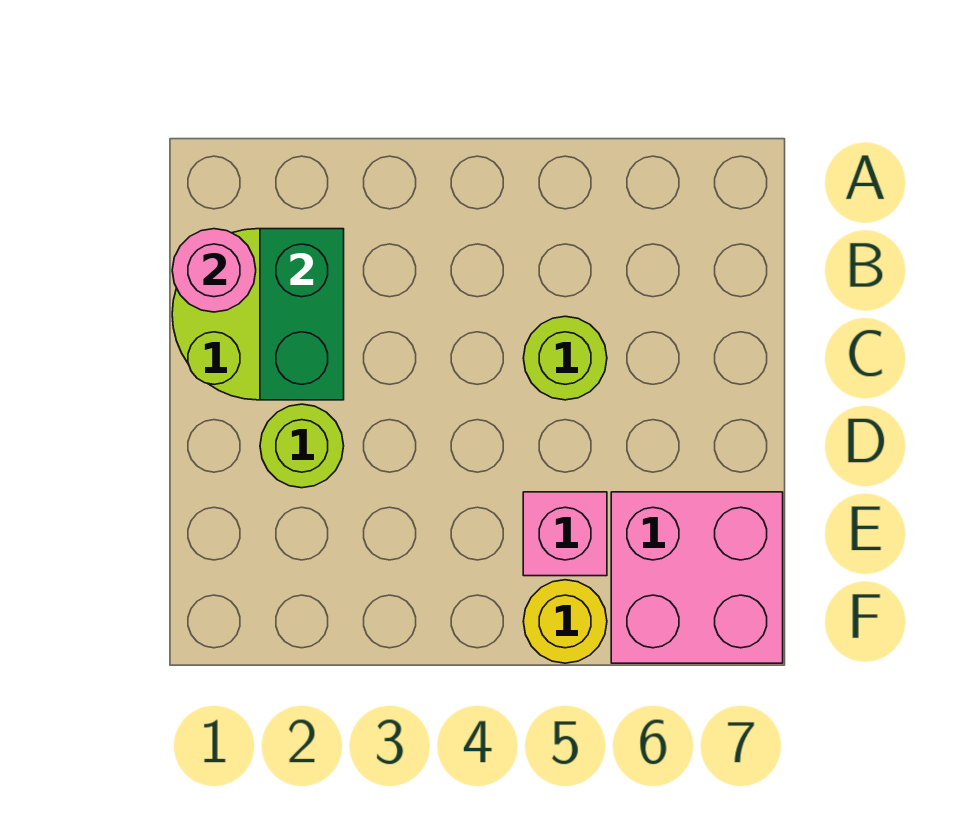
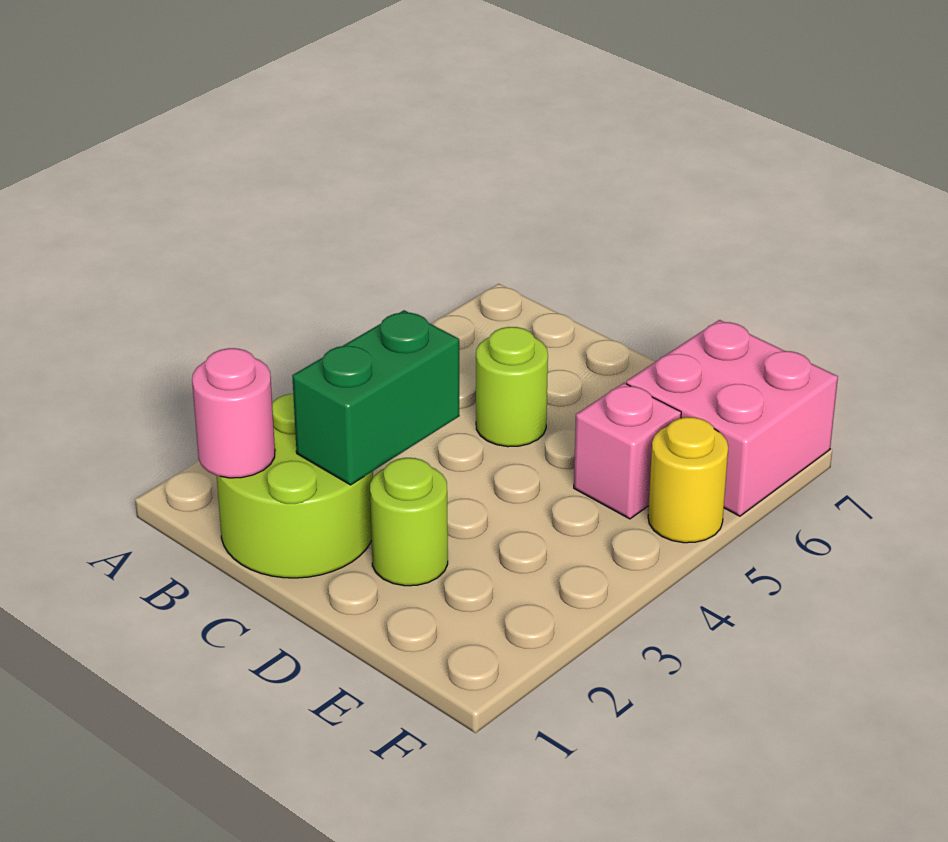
green 1x2 brick [260,229,344,400] -> green 1x2 brick turned to [292,310,460,485]

